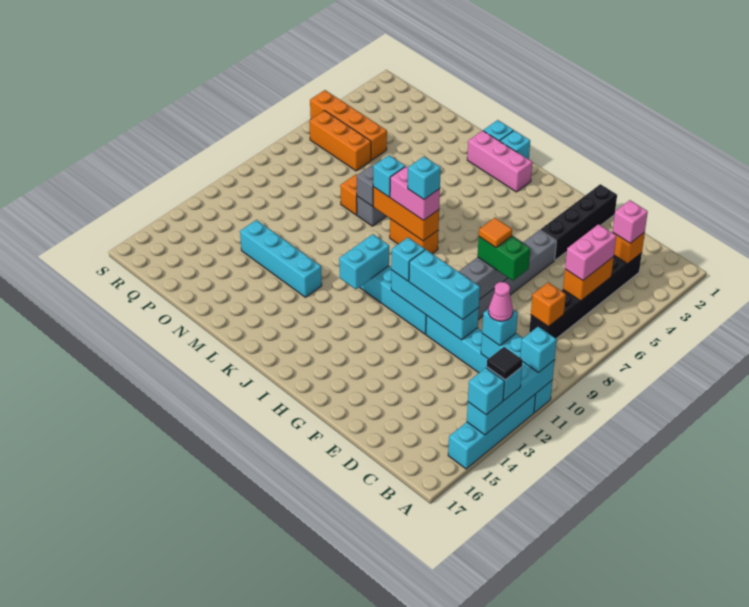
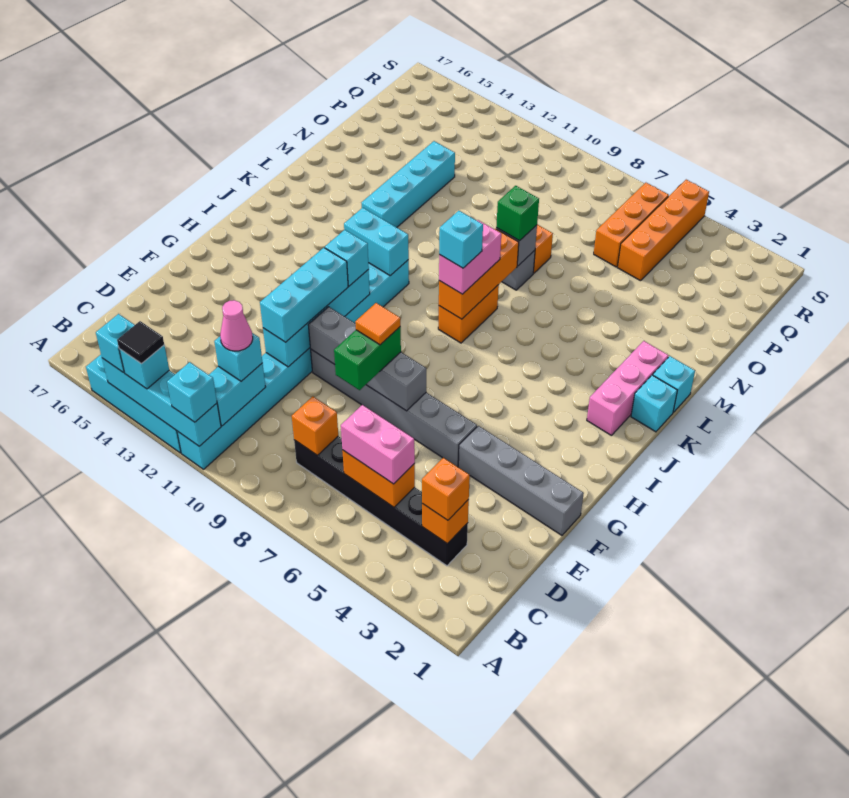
pink 1x1 brick [612,200,648,243] -> orange 1x1 brick [422,458,470,520]
black 1x4 brick [540,184,617,260] -> grey 1x4 brick [458,426,584,535]
cyan 1x1 brick [373,155,405,197] -> none
none -> green 1x1 brick [496,186,539,241]

